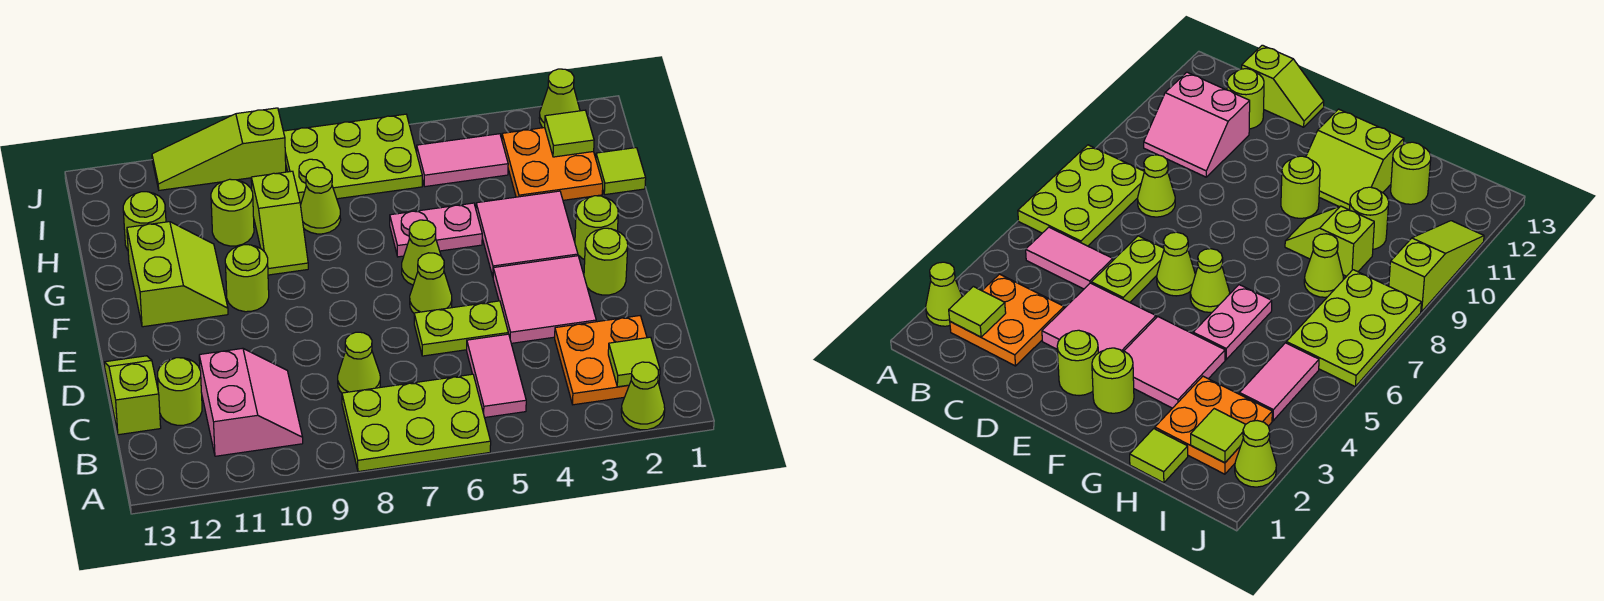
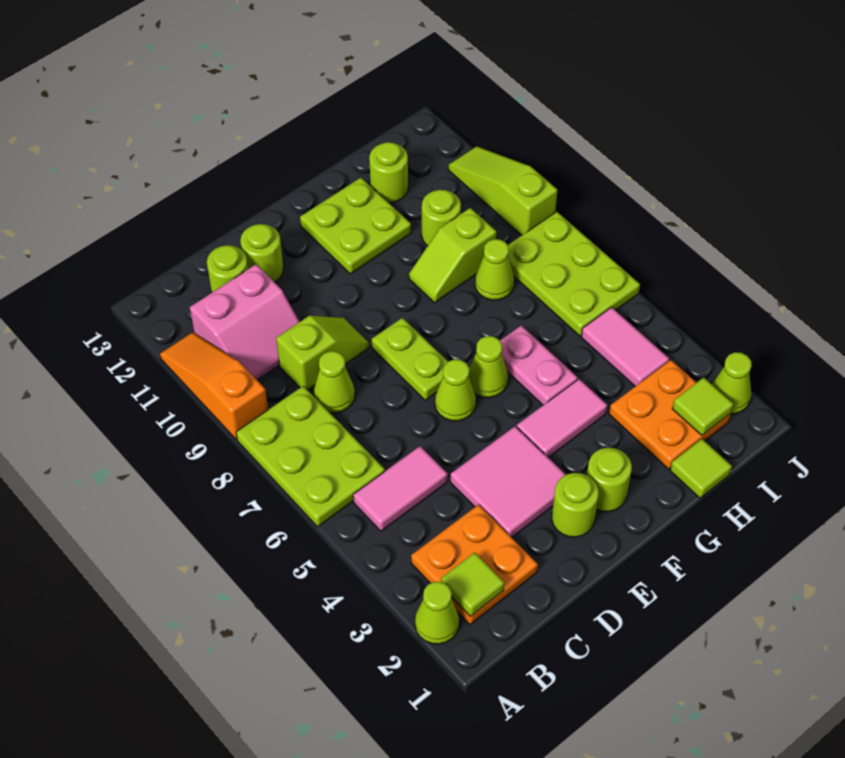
none -> orange 1x3 slope [160,332,268,439]
lime 1x2 slope [104,356,161,435] -> lime 1x2 slope moved to [276,316,369,390]
lime 1x2 plate [414,301,508,356] -> lime 1x2 plate moved to [372,318,448,400]
pink 2x2 tile [476,191,578,276] -> pink 1x2 tile [517,379,607,457]
lime 1x1 round brick [225,245,269,312] -> lime 1x1 round brick moved to [240,224,283,282]
lime 2x2 slope [127,222,228,327] -> lime 2x2 plate [300,178,411,274]

